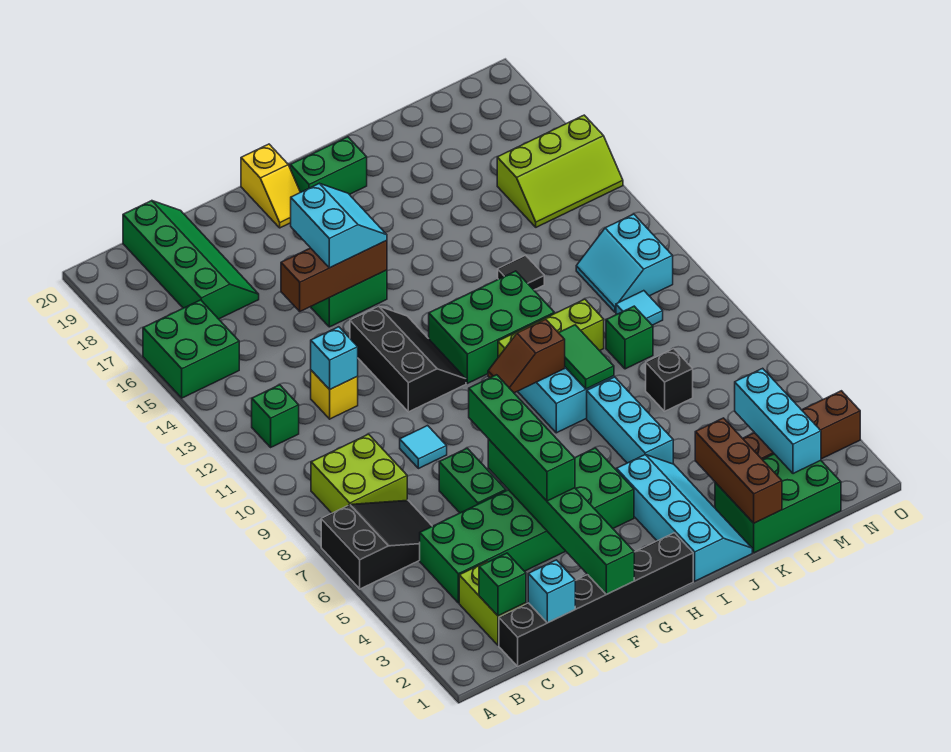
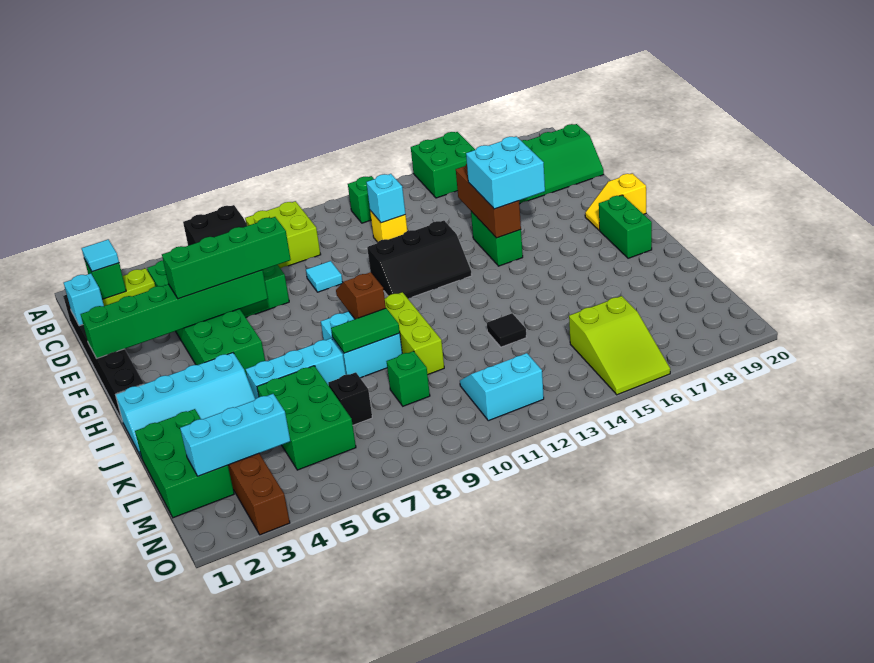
cyan 2x2 slope [291,183,387,268] -> cyan 2x2 brick [466,136,545,209]
green 2x3 brick [429,271,554,383] -> green 2x3 brick moved to [257,366,356,470]
brown 1x3 brick [695,418,782,523] -> none
cyan 1x1 tile [616,291,663,325] -> cyan 1x1 tile moved to [82,239,119,272]
lime 2x3 slope [497,115,623,227] -> lime 2x3 slope turned to [569,296,670,395]

